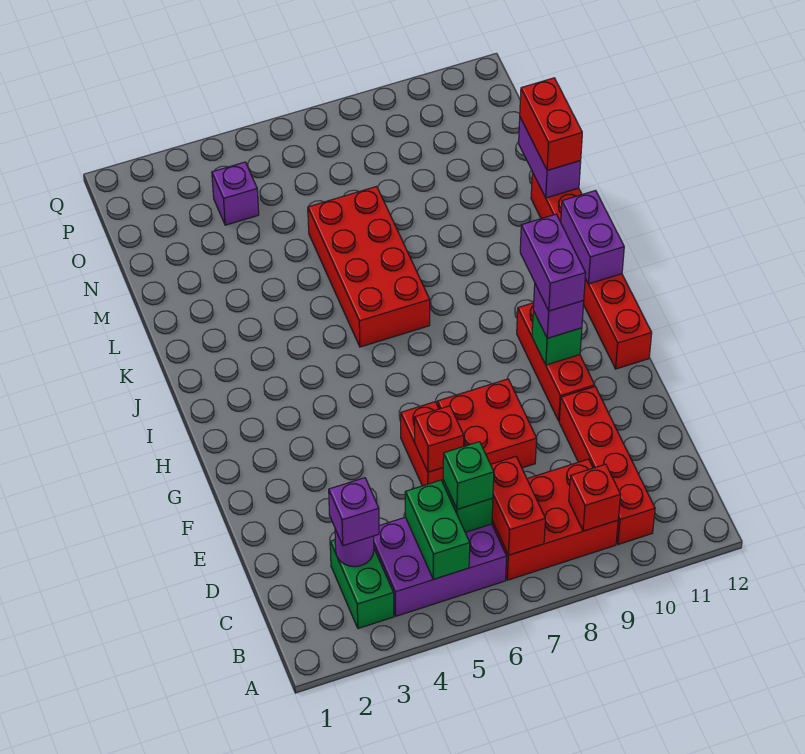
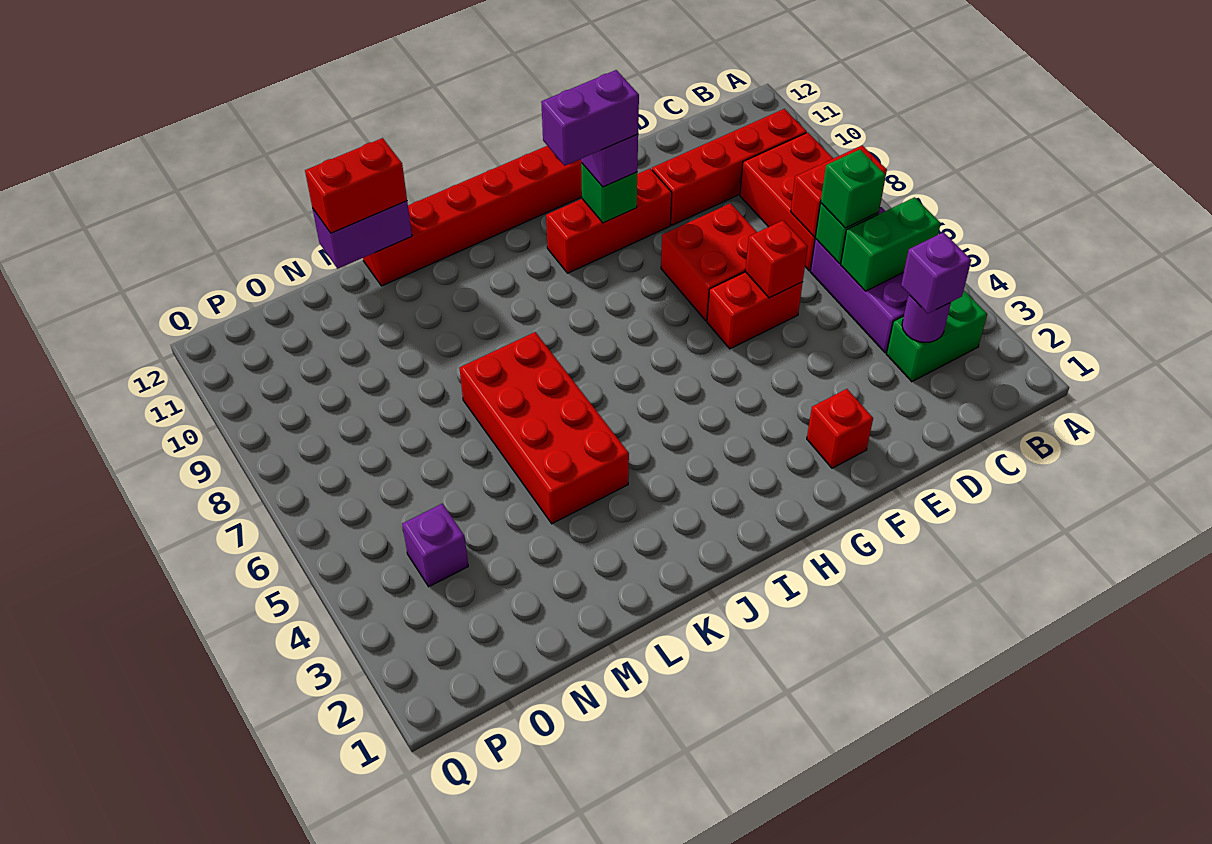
red 1x1 brick [569,464,621,531] -> red 1x1 brick moved to [807,389,873,468]
purple 1x2 brick [561,191,624,284] -> none
red 2x4 brick [308,186,430,347] -> red 2x4 brick turned to [460,332,629,524]

